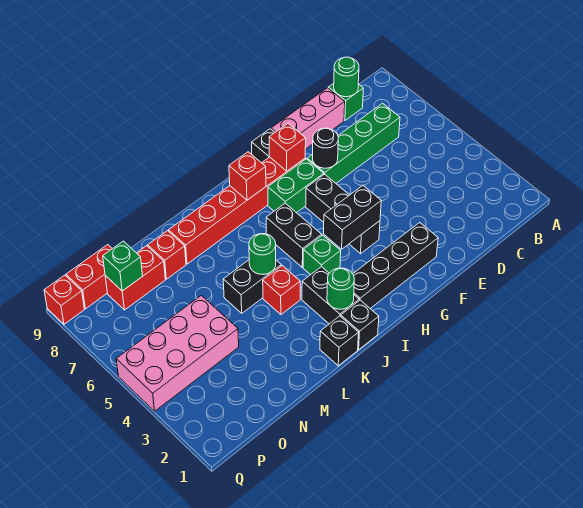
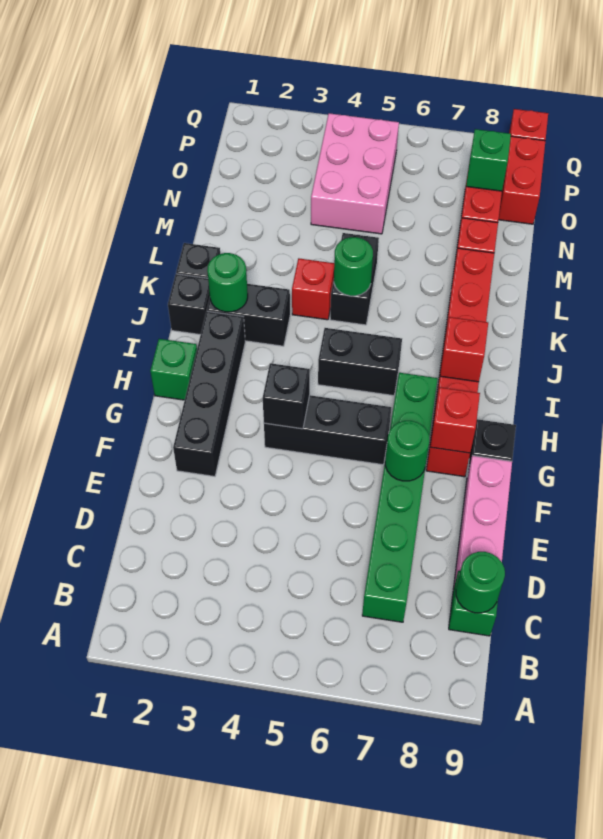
black 1x1 round brick [313,128,338,168] -> green 1x1 round brick [385,421,429,481]
black 1x2 brick [324,185,381,249] -> black 1x1 brick [263,363,310,429]
green 1x1 brick [303,235,341,275] -> green 1x1 brick moved to [150,339,197,400]
pink 2x4 brick [116,295,239,411] -> pink 2x3 brick [311,113,399,234]

